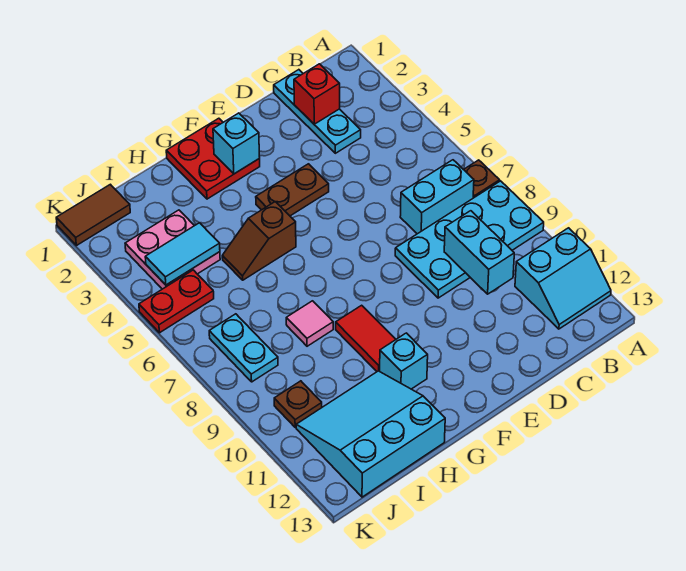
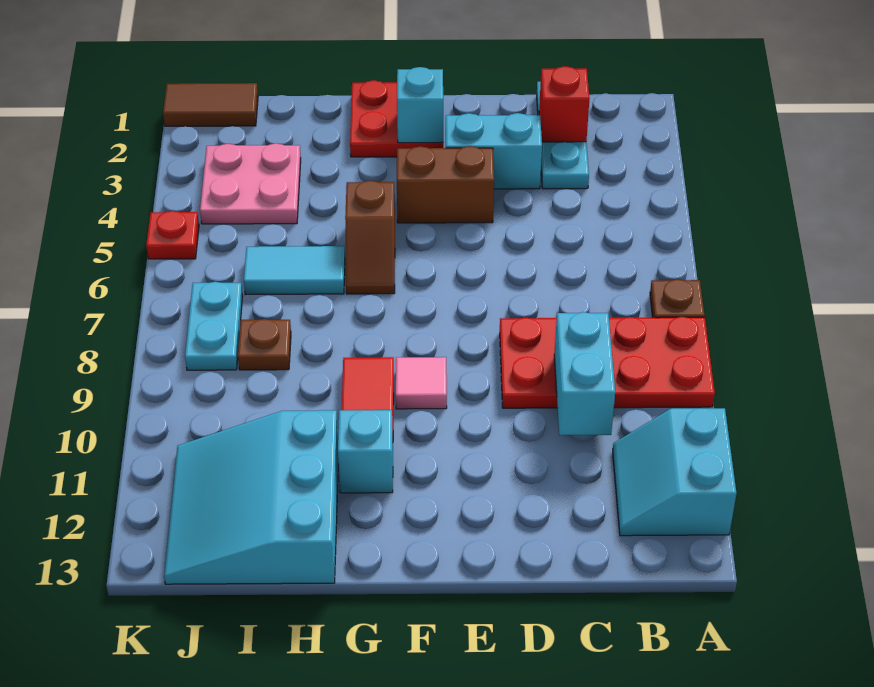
cyan 2x4 plate [395,181,544,298] -> red 2x4 plate [500,317,715,408]
cyan 2x2 slope [515,228,611,329] -> cyan 2x2 slope turned to [613,408,737,536]
cyan 1x2 brick [400,160,474,234] -> cyan 1x2 brick moved to [446,113,542,189]
brown 1x2 plate [256,164,329,216] -> brown 1x2 brick [397,146,494,223]
brown 1x2 slope [222,202,296,280] -> brown 1x2 slope turned to [345,180,395,294]
pink 1x1 tile [286,301,333,346] -> pink 1x1 tile moved to [396,357,447,409]
cyan 3x3 slope [296,371,445,497] -> cyan 3x3 slope turned to [164,410,338,584]
cyan 1x2 tile [145,223,220,285] -> cyan 1x2 tile moved to [244,246,345,295]
red 1x2 plate [139,270,214,333] -> red 1x1 plate [146,211,199,259]
brown 1x1 plate [274,381,322,427] -> brown 1x1 plate moved to [238,319,291,370]

